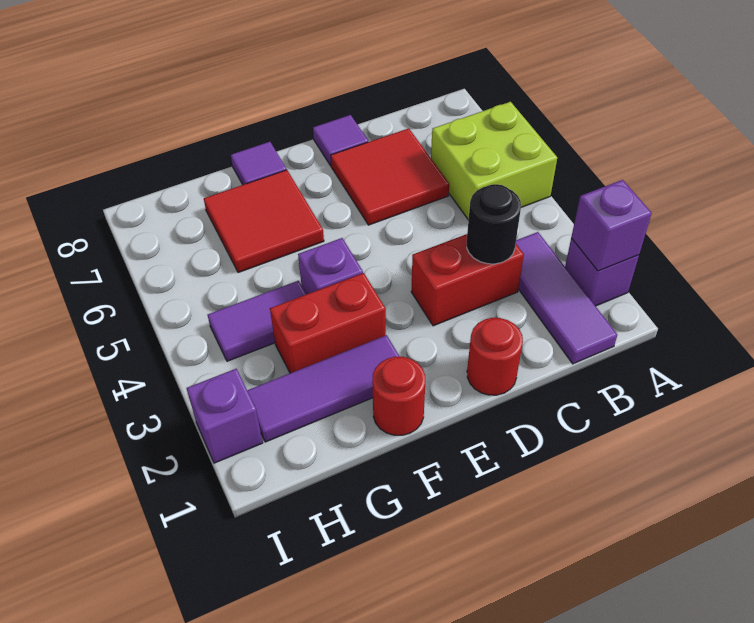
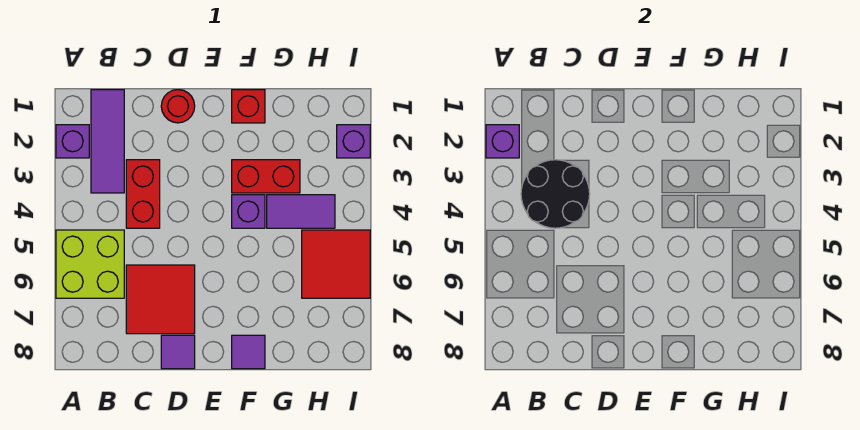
red 1x2 brick [411,234,524,326] -> red 1x2 brick turned to [126,160,160,228]
black 1x1 round brick [467,184,521,264] -> black 2x2 round brick [521,160,590,228]
red 1x1 round brick [372,357,425,435] -> red 1x1 brick [232,90,265,123]
purple 1x3 tile [247,335,400,442] -> none
red 2x2 tile [204,170,324,273] -> red 2x2 tile moved to [302,230,370,298]

